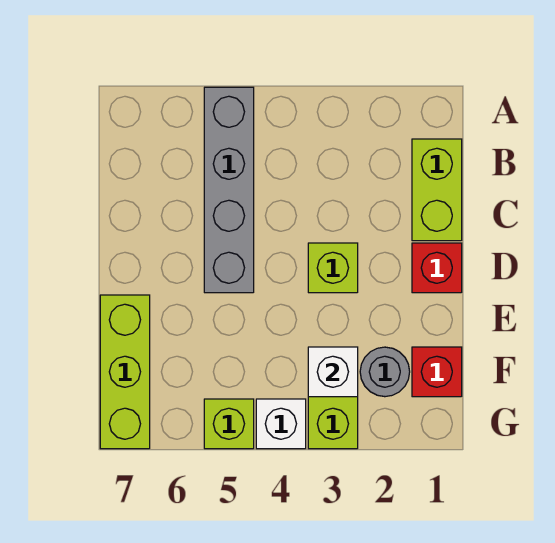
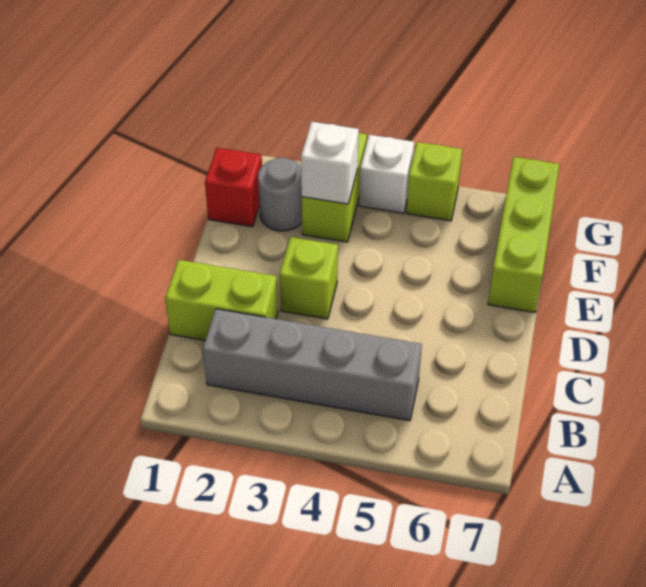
grey 1x4 brick [204,87,254,293] -> grey 1x4 brick turned to [203,309,422,421]
lime 1x2 brick [412,139,462,241] -> lime 1x2 brick turned to [165,260,278,341]
red 1x1 brick [412,243,462,293] -> none

